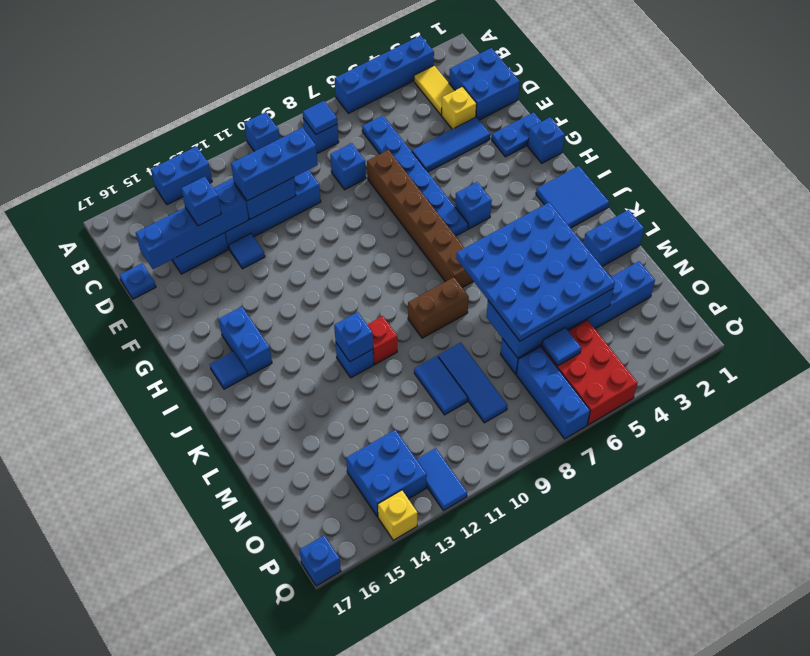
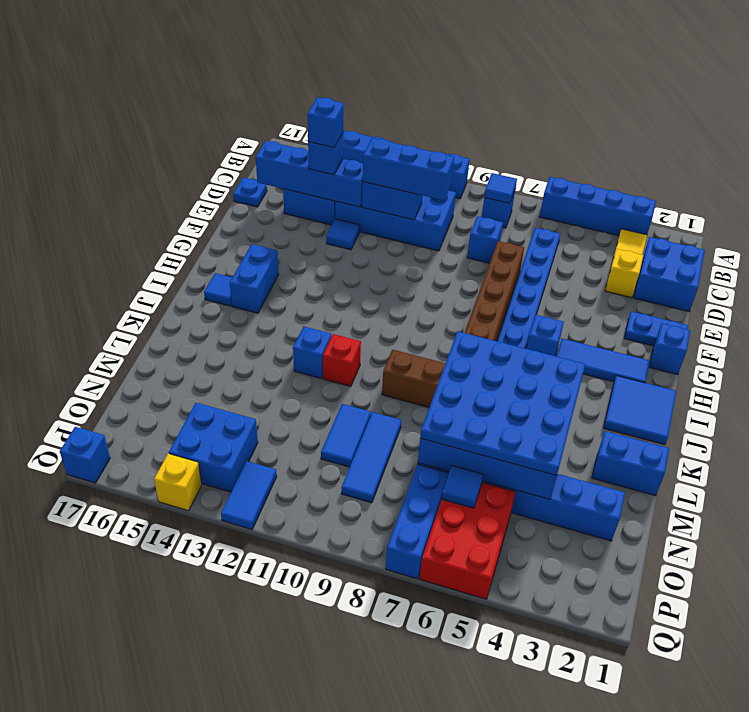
blue 1x3 tile [412,117,490,172] -> blue 1x3 tile moved to [557,339,650,383]
blue 1x1 brick [334,312,373,361] -> blue 1x1 brick moved to [308,97,344,148]

